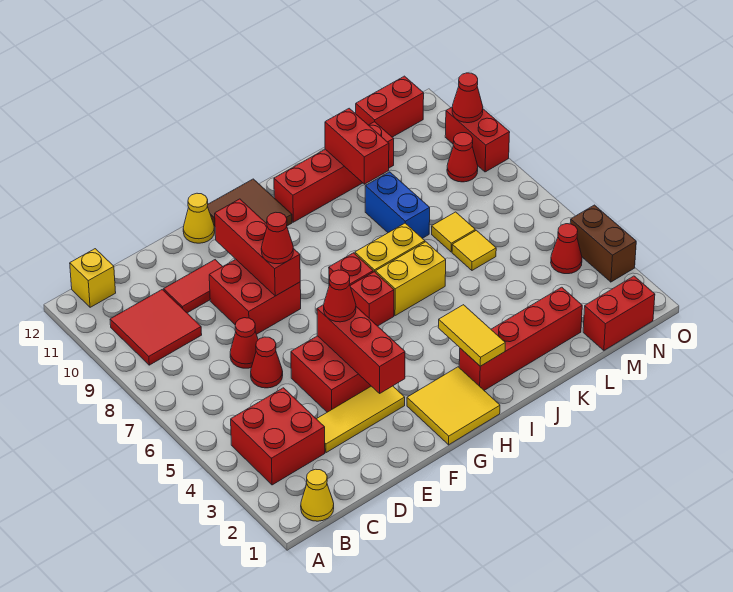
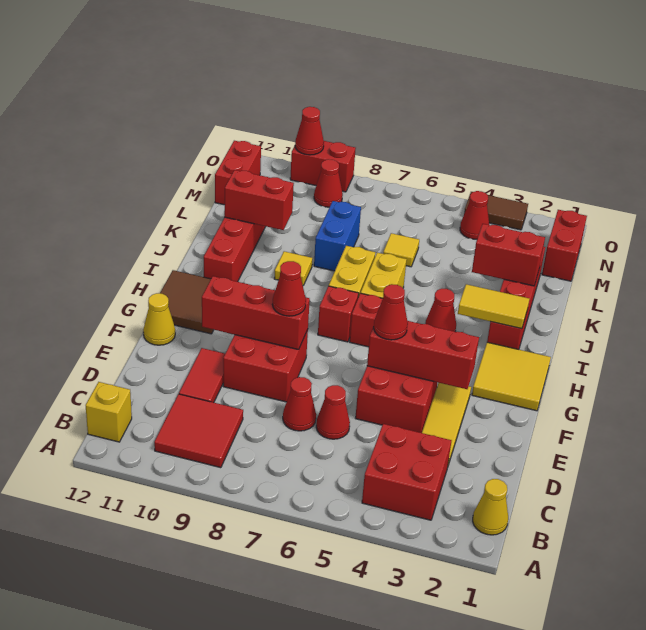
none -> red 1x1 cone [425,289,456,332]
none -> red 1x2 brick [472,224,545,286]
blue 1x2 brick [365,172,430,238] -> blue 1x2 brick turned to [314,201,361,271]
yellow 1x1 tile [432,212,475,252] -> yellow 1x1 tile moved to [274,251,312,285]
brown 1x2 brick [570,205,636,282] -> brown 1x2 tile [464,192,528,230]

